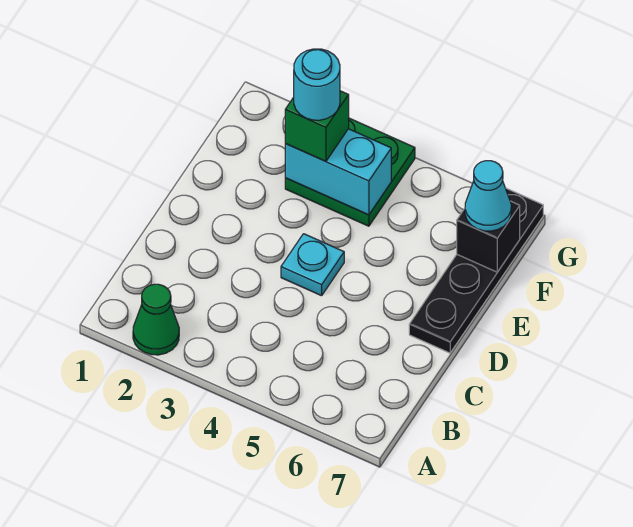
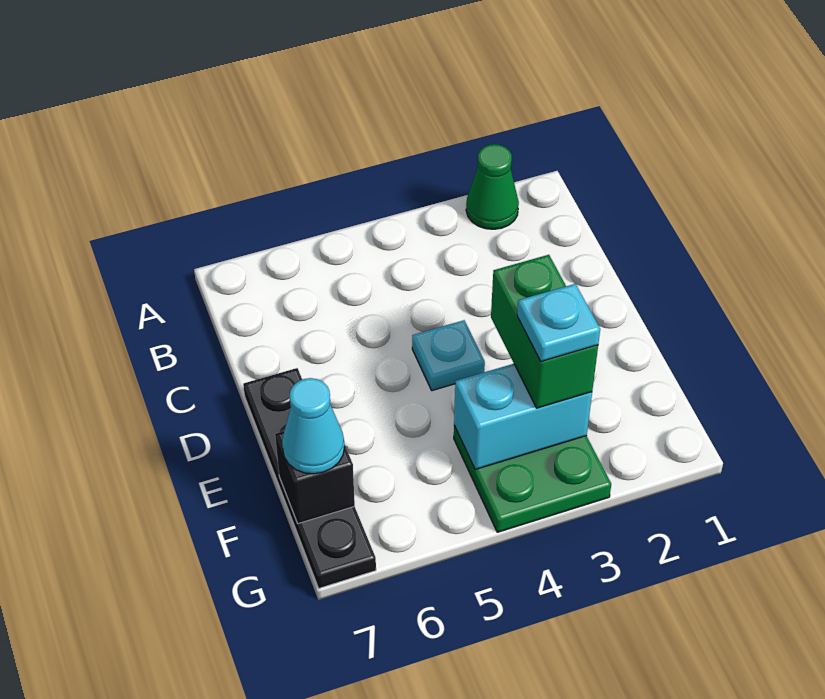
green 1x1 brick [285,91,349,161] -> green 1x2 brick [491,255,598,408]
cyan 1x1 round brick [294,49,340,120] -> cyan 1x1 plate [517,284,600,362]

